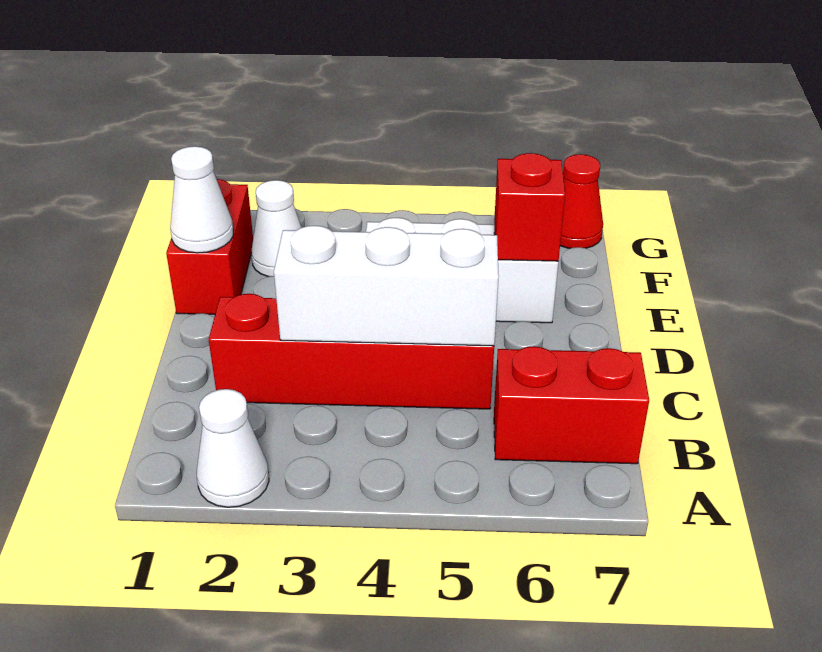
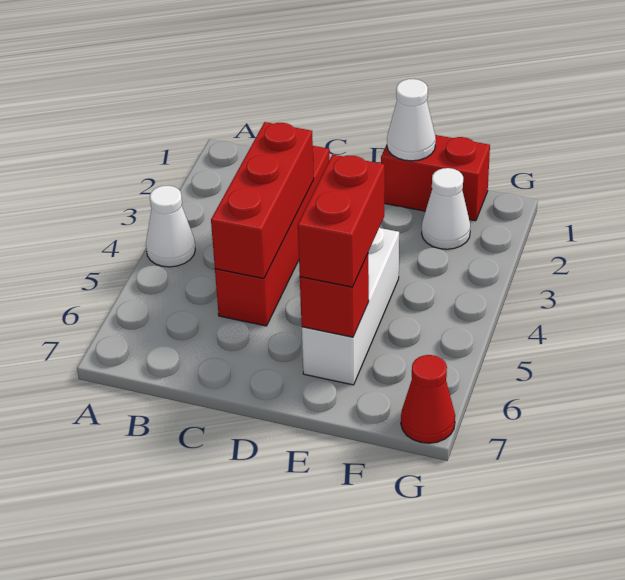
white 1x1 cone [197,389,269,507] -> white 1x1 cone moved to [146,186,195,267]
red 1x2 brick [494,346,649,464] -> red 1x2 brick moved to [298,155,385,287]
white 1x3 brick [274,226,499,346] -> red 1x3 brick [211,122,314,279]

